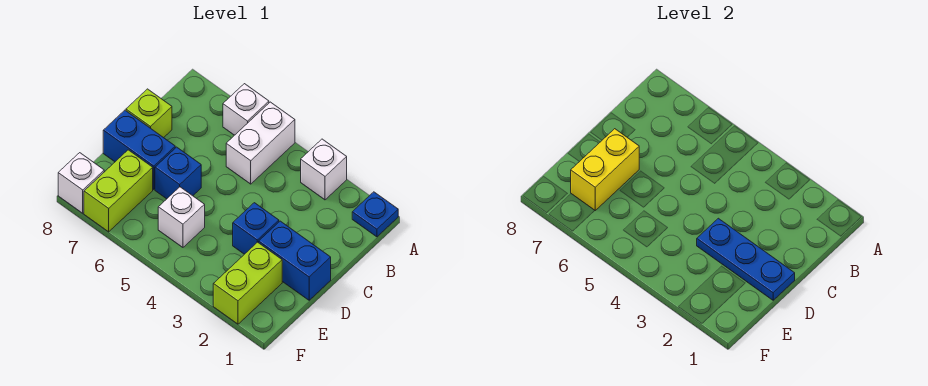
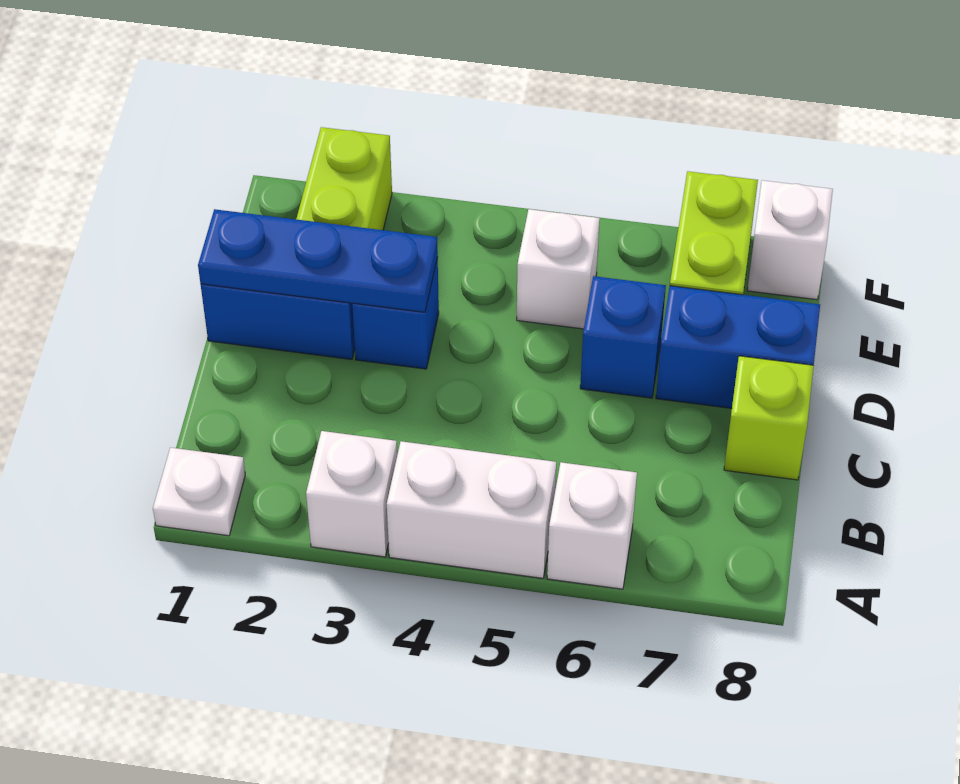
blue 1x1 plate [352,192,398,237] -> white 1x1 plate [153,448,245,536]
white 1x2 brick [226,102,295,184] -> white 1x2 brick turned to [387,441,556,578]
yellow 1x2 brick [571,129,639,210] -> none

